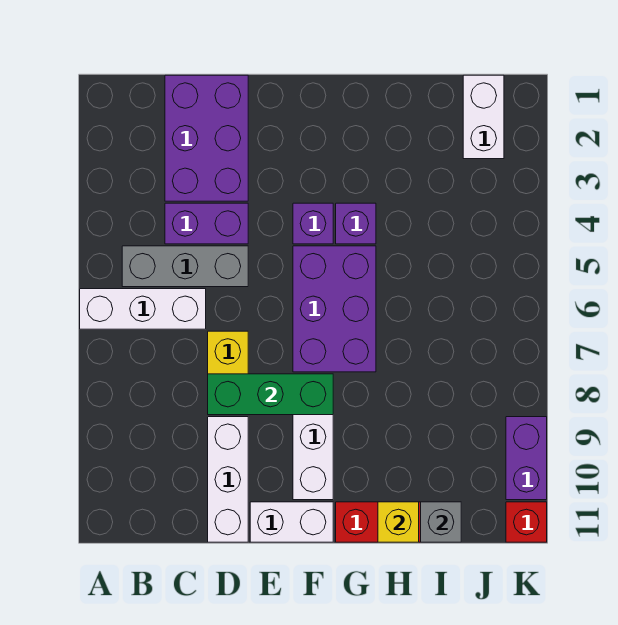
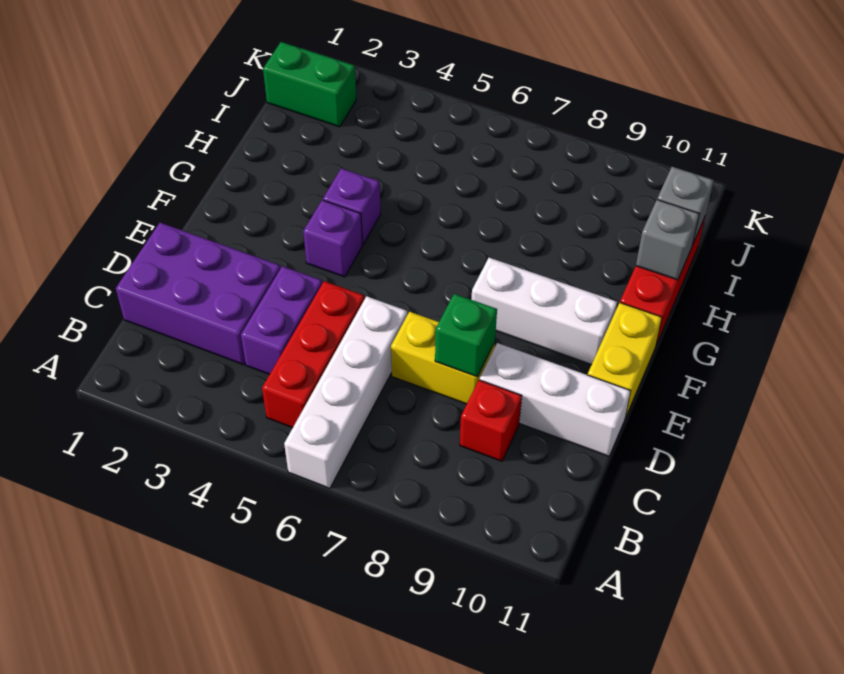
white 1x3 brick [80,289,206,329] -> white 1x4 brick [284,296,407,488]
grey 1x3 brick [122,246,248,287] -> red 1x3 brick [262,281,365,428]
green 1x3 brick [208,374,333,415] -> green 1x1 brick [435,294,497,377]
white 1x2 brick [250,502,333,542] -> yellow 1x2 brick [588,303,662,418]
purple 2x3 brick [293,246,376,372] -> none
yellow 1x1 brick [378,502,419,542] -> grey 1x1 brick [636,200,699,280]
white 1x2 brick [463,75,504,159] -> green 1x2 brick [263,42,356,127]
purple 1x2 brick [506,417,547,500] -> none
red 1x1 brick [506,502,547,542] -> red 1x1 brick moved to [460,380,522,461]

